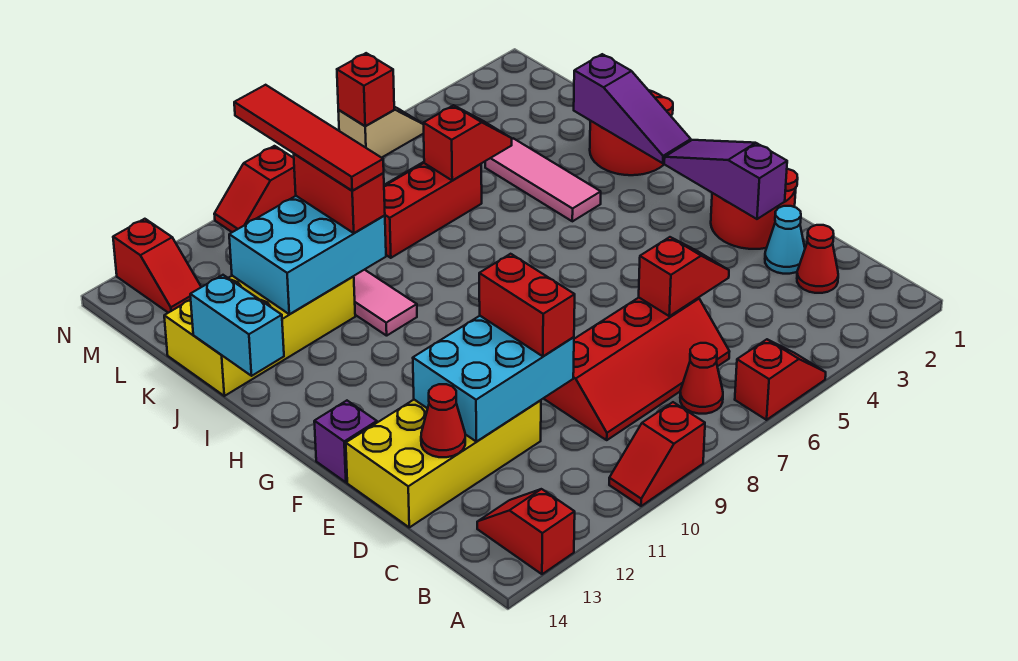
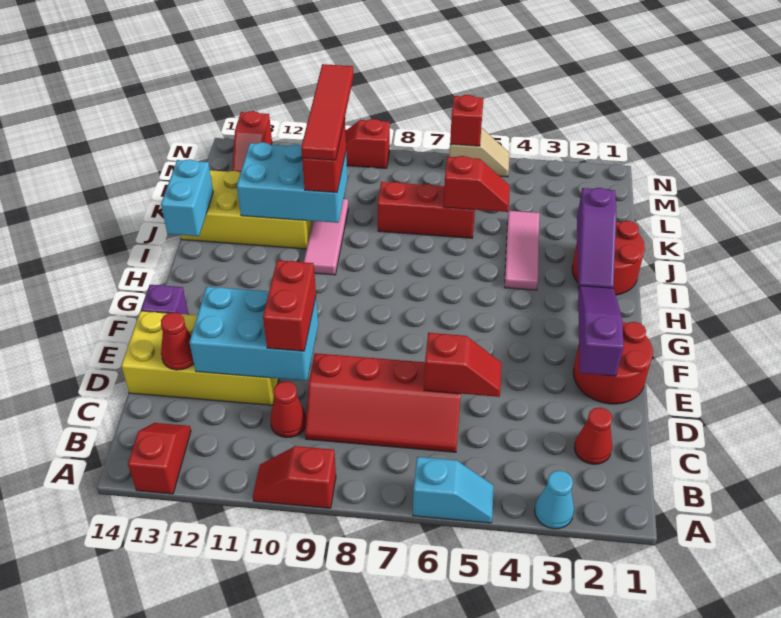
red 1x2 slope [735,339,826,420] -> cyan 1x2 slope [413,457,494,523]
red 1x1 cone [680,343,723,414] -> red 1x1 cone moved to [270,381,306,438]
cyan 1x1 cone [765,206,805,274] -> cyan 1x1 cone moved to [535,470,574,529]

